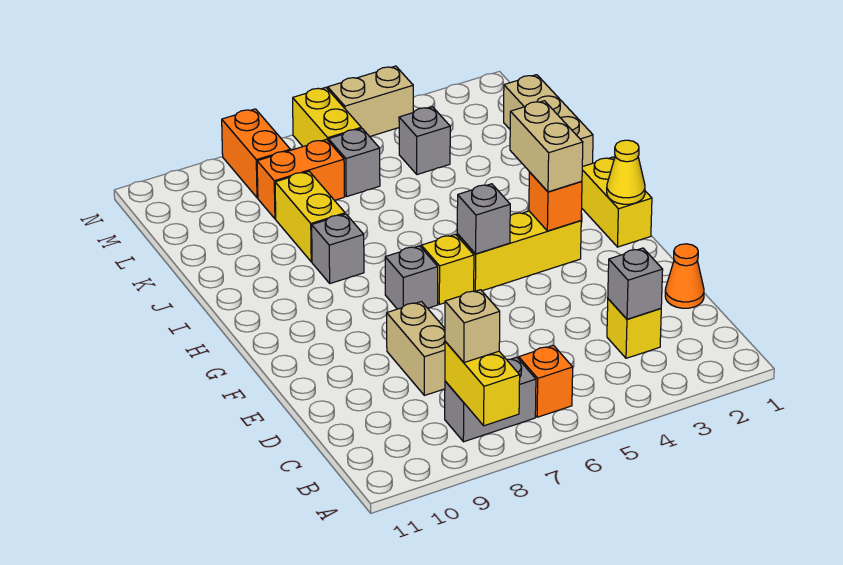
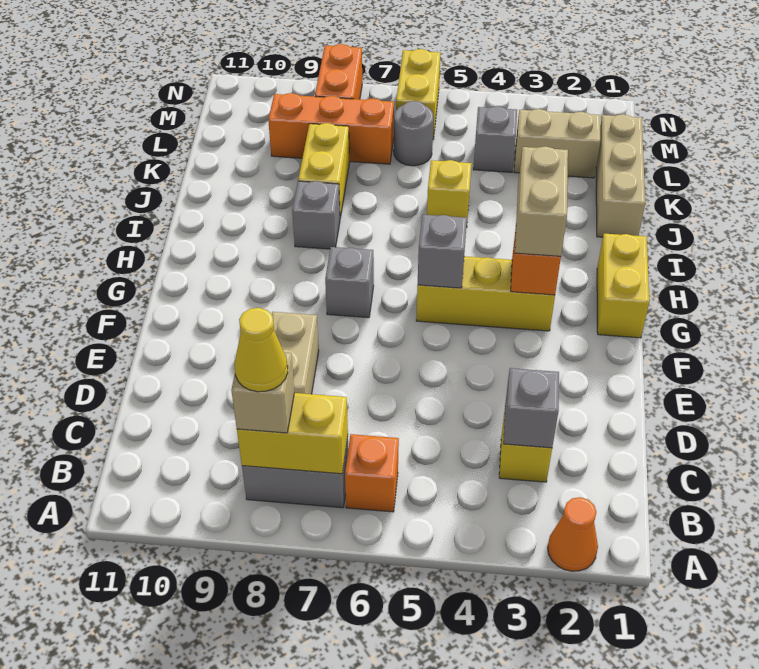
yellow 1x2 brick [445,341,520,426] -> yellow 1x2 brick turned to [237,393,348,474]
orange 1x1 cone [665,244,704,308] -> orange 1x1 cone moved to [548,497,598,571]
yellow 1x1 cone [607,140,645,204] -> yellow 1x1 cone moved to [235,308,288,392]
yellow 1x1 brick [421,234,474,304] -> yellow 1x1 brick moved to [427,160,472,227]
grey 1x1 brick [329,128,380,197] -> grey 1x1 round brick [394,101,433,166]
orange 1x2 brick [257,139,344,219] -> orange 1x3 brick [268,93,394,164]
tan 1x2 brick [328,66,413,137] -> tan 1x2 brick moved to [514,109,600,178]

